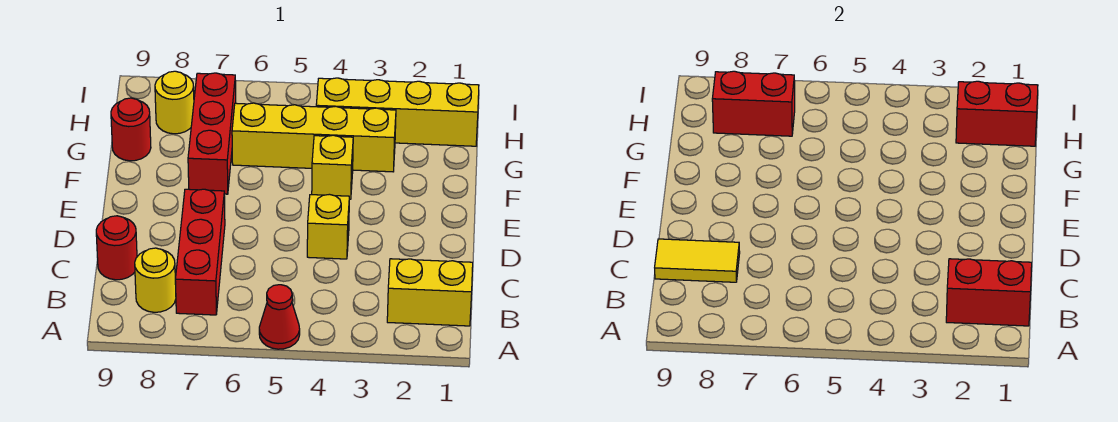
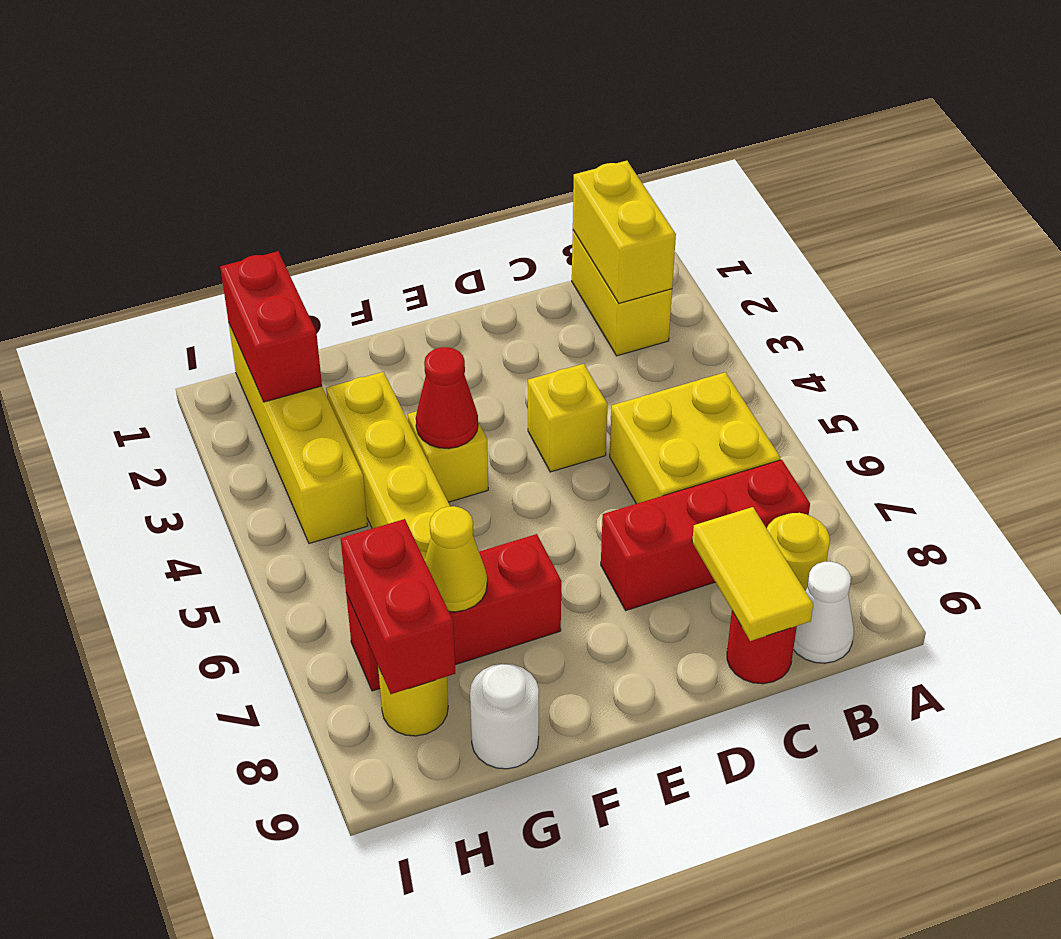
red 1x1 cone [259,285,300,349] -> red 1x1 cone moved to [416,347,478,449]
red 1x2 brick [946,259,1032,326] -> yellow 1x2 brick [573,161,676,303]
none -> yellow 2x2 brick [610,372,781,504]
none -> white 1x1 cone [793,562,854,663]
none -> yellow 1x1 cone [425,506,487,612]
red 1x1 round brick [111,98,151,161] -> white 1x1 round brick [470,664,539,769]

